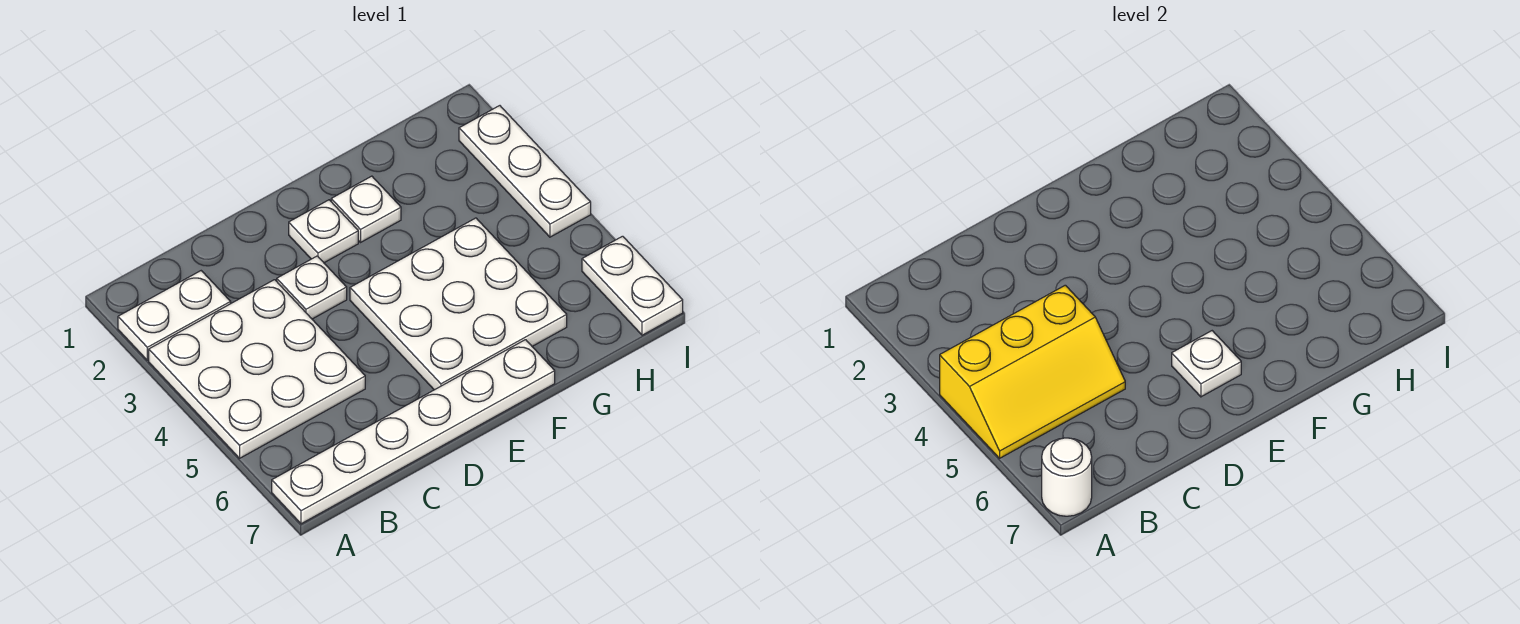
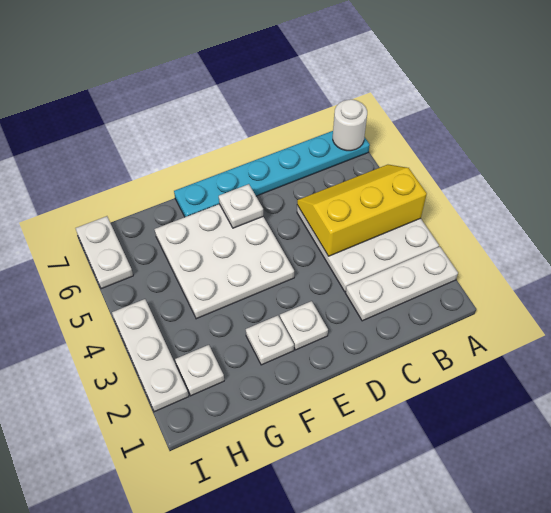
white 1x2 plate [118,271,231,360] -> white 1x3 plate [346,247,458,321]
white 1x6 plate [272,340,555,524] -> cyan 1x6 plate [174,131,370,217]
white 1x1 plate [277,256,347,319] -> white 1x1 plate moved to [175,345,224,396]

